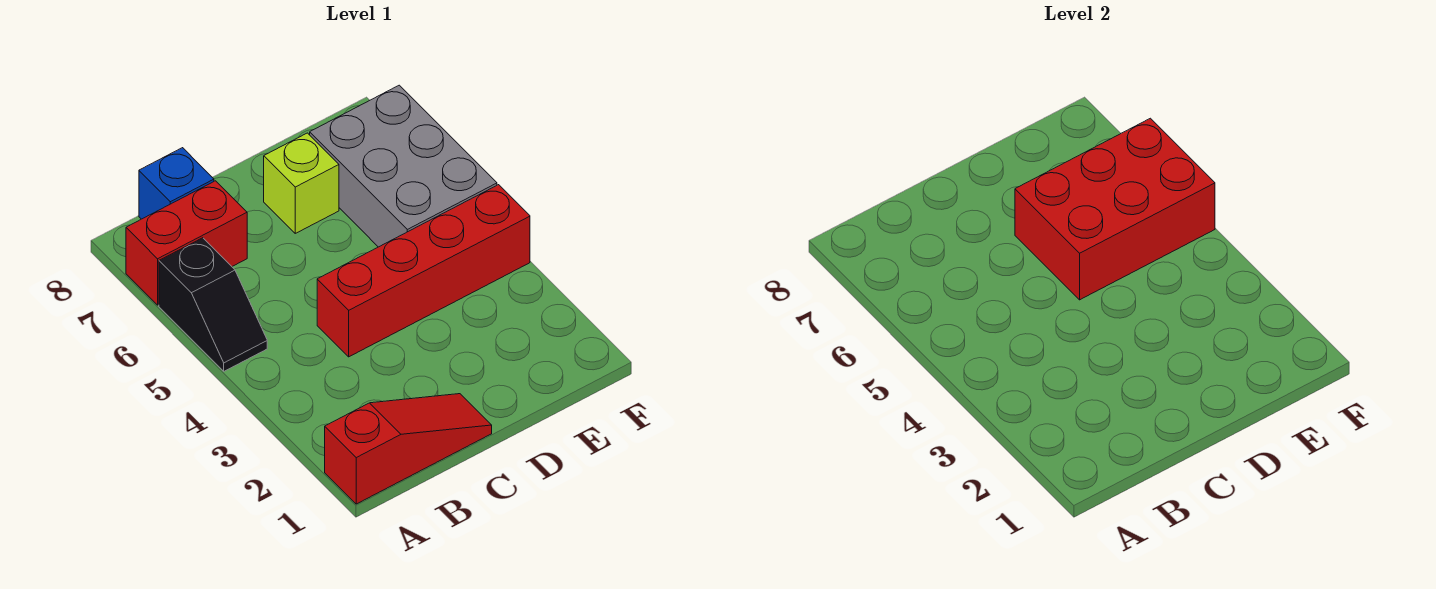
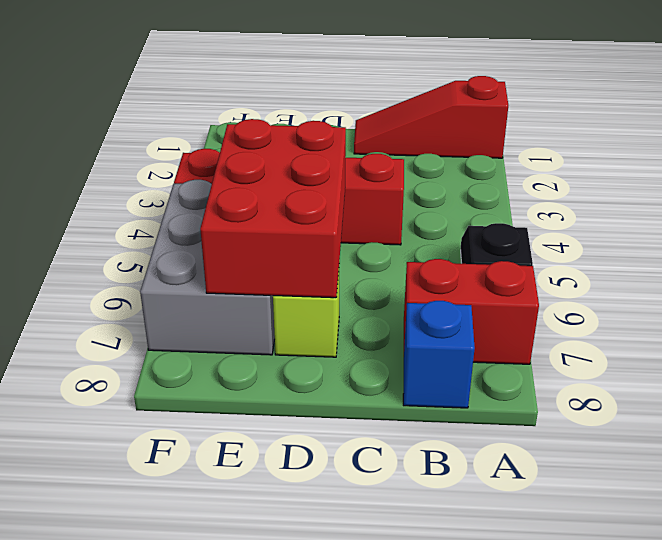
red 2x3 brick [1015,118,1215,300] -> red 2x3 brick turned to [200,119,346,298]

